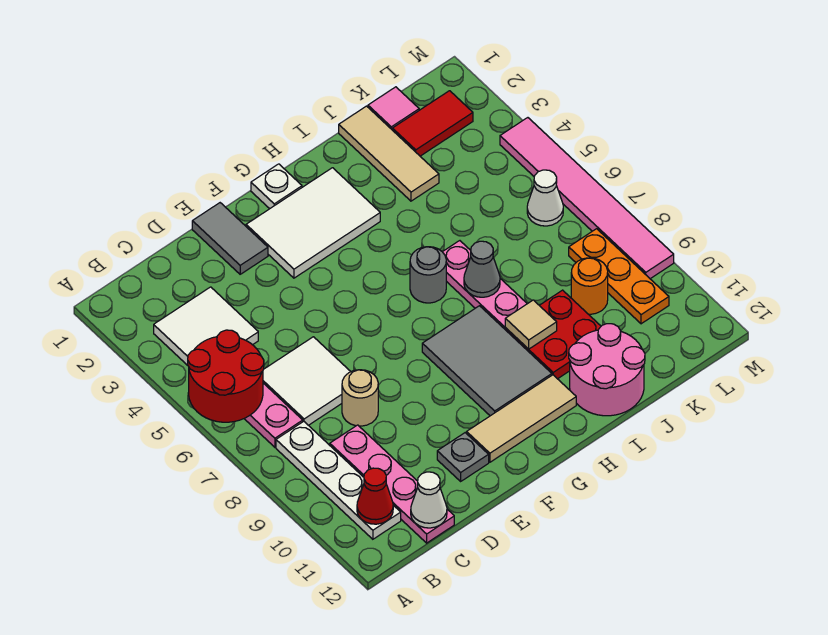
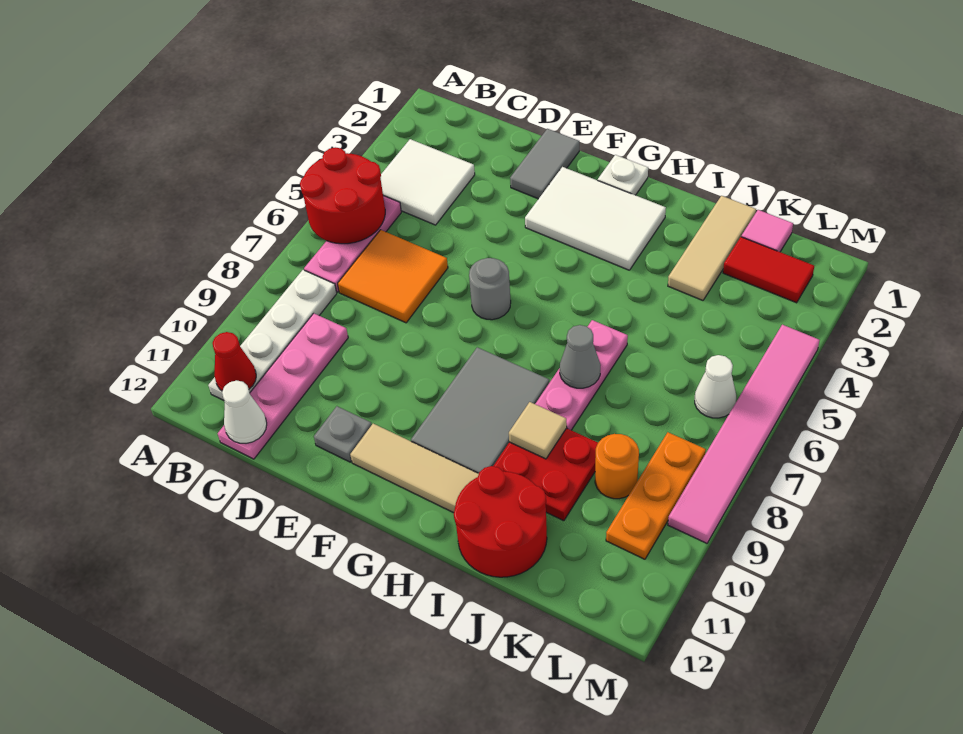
white 2x2 tile [263,337,351,425] -> orange 2x2 tile [338,230,448,323]
tan 1x1 round brick [342,370,378,426] -> none
grey 1x1 round brick [410,247,446,303] -> grey 1x1 round brick moved to [469,258,511,320]
pink 2x2 round brick [569,324,645,416] -> red 2x2 round brick [454,466,547,577]

